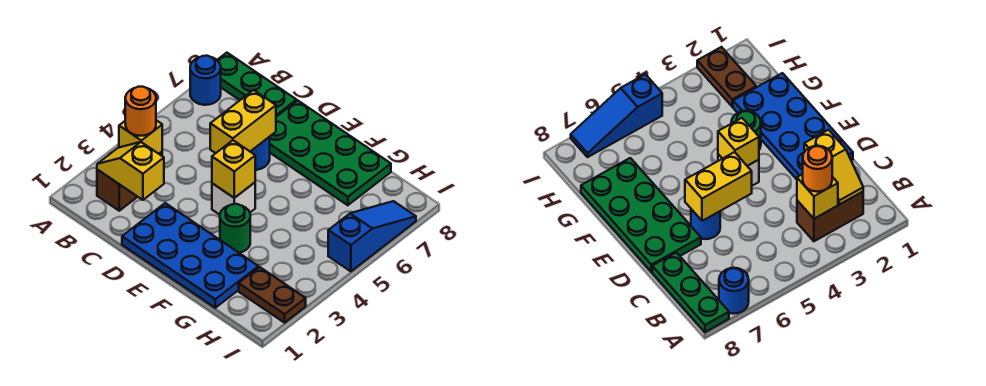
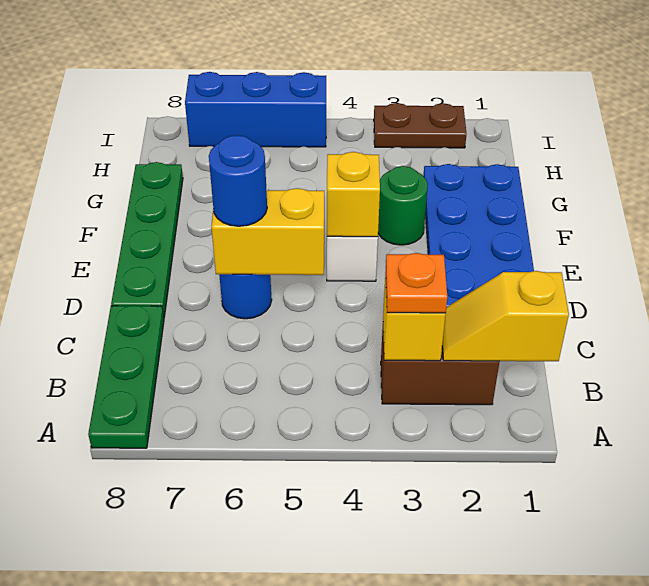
blue 1x1 round brick [190,56,221,105] -> blue 1x1 round brick moved to [209,135,267,226]
yellow 1x2 slope [97,142,164,200] -> yellow 1x2 slope turned to [442,271,569,361]
orange 1x1 round brick [125,87,156,136] -> orange 1x1 plate [386,253,447,313]
green 2x4 plate [270,100,391,205] -> green 1x4 plate [111,162,183,317]
brown 1x2 plate [239,267,306,323] -> brown 1x2 plate turned to [374,103,467,148]
blue 1x3 slope [328,201,416,271] -> blue 1x3 brick [185,72,326,147]

